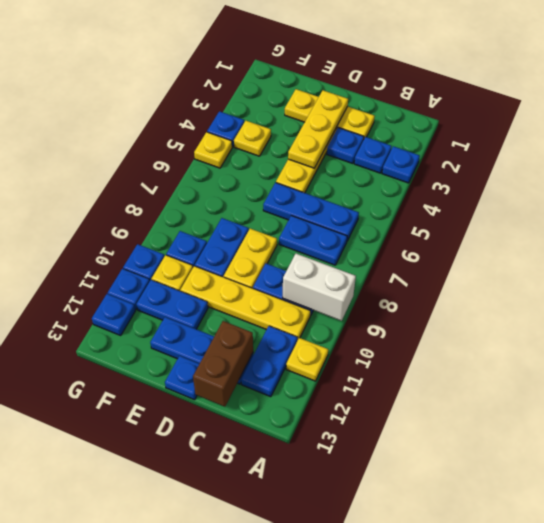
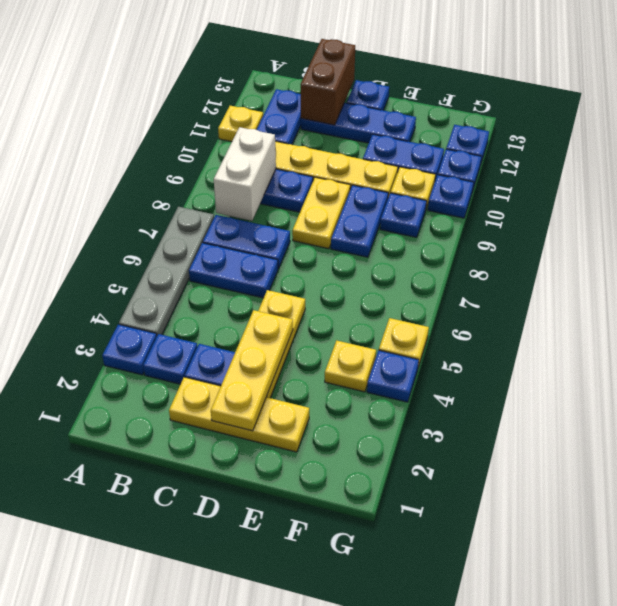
none -> grey 1x4 plate [119,207,214,335]
white 1x2 brick [283,254,356,321] -> white 1x2 brick turned to [214,127,276,221]
blue 1x3 plate [263,183,359,241] -> blue 1x2 plate [189,243,278,298]

